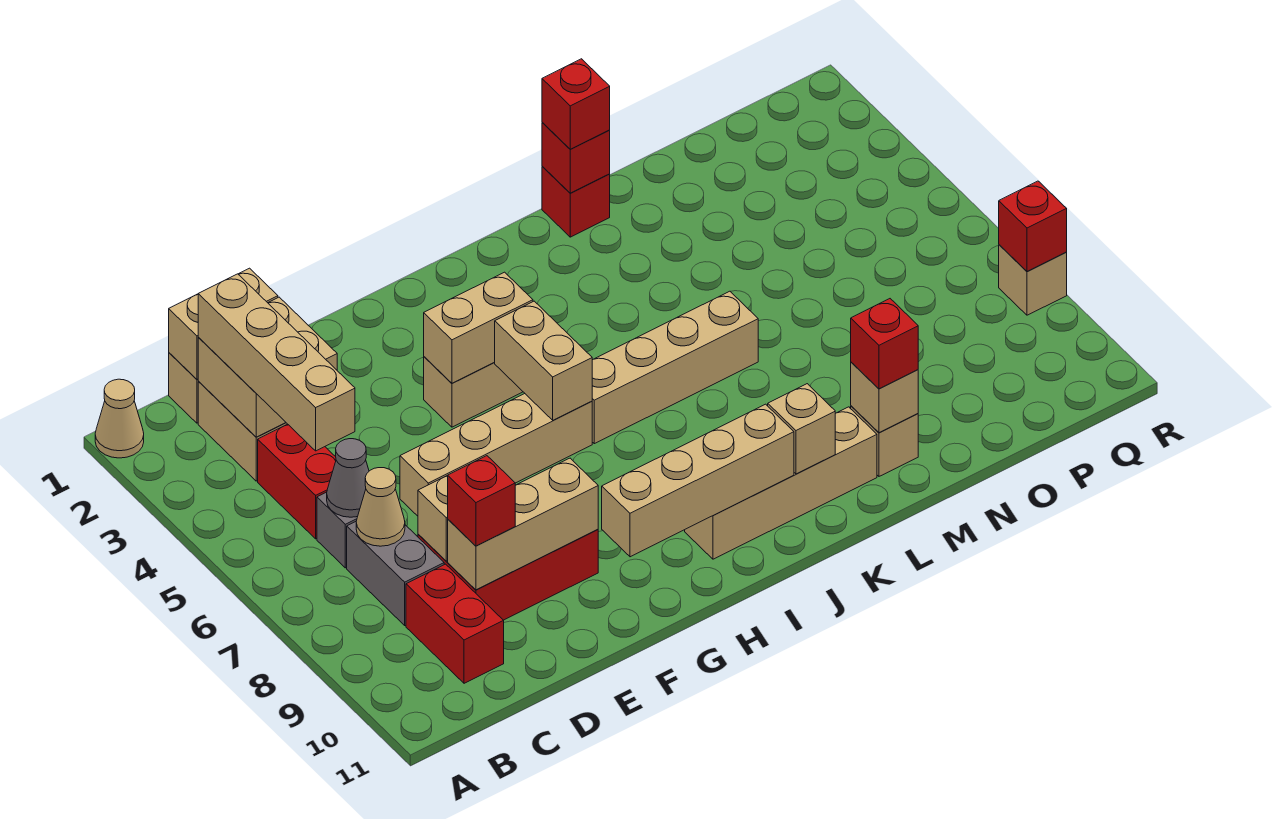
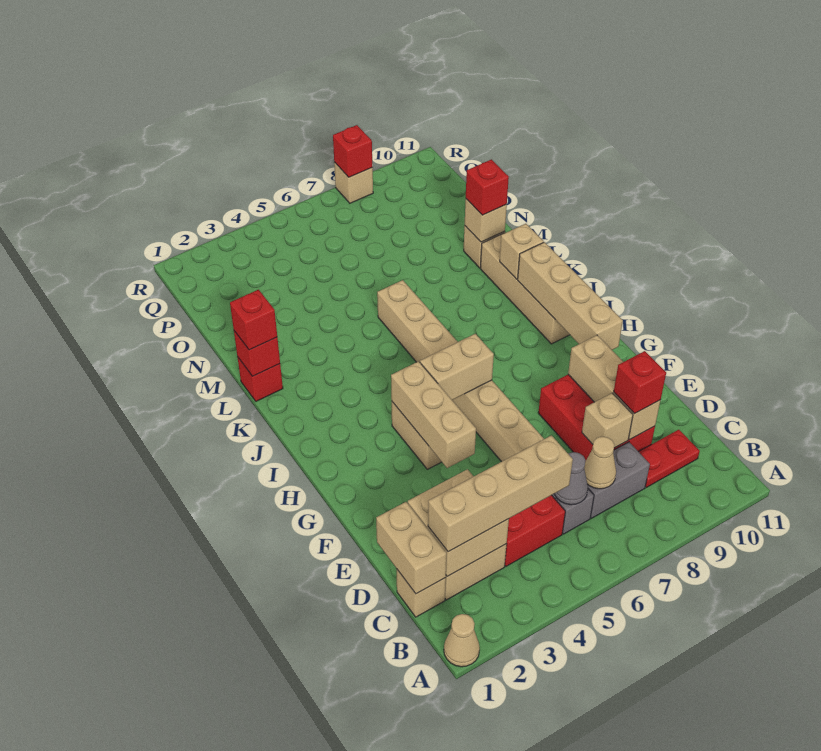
red 1x2 brick [406,564,504,683] -> red 1x2 plate [639,430,700,487]
tan 1x2 brick [424,272,533,383] -> tan 1x3 brick [391,361,476,468]

